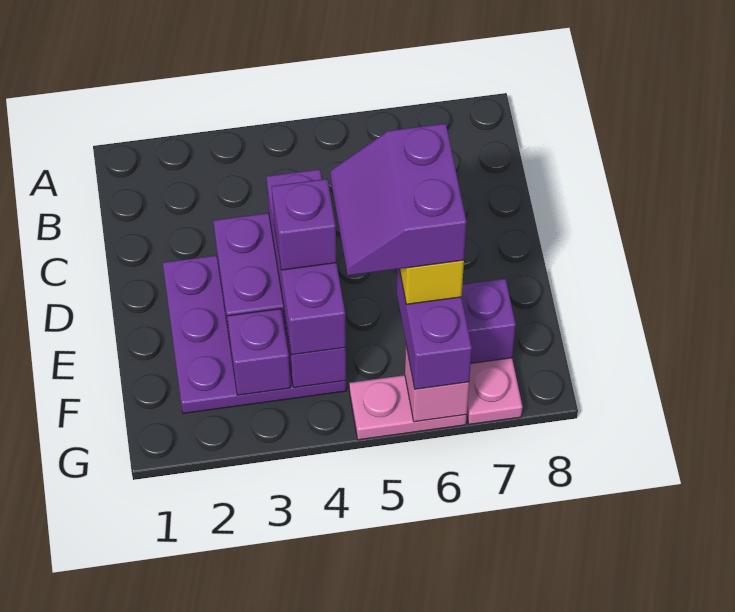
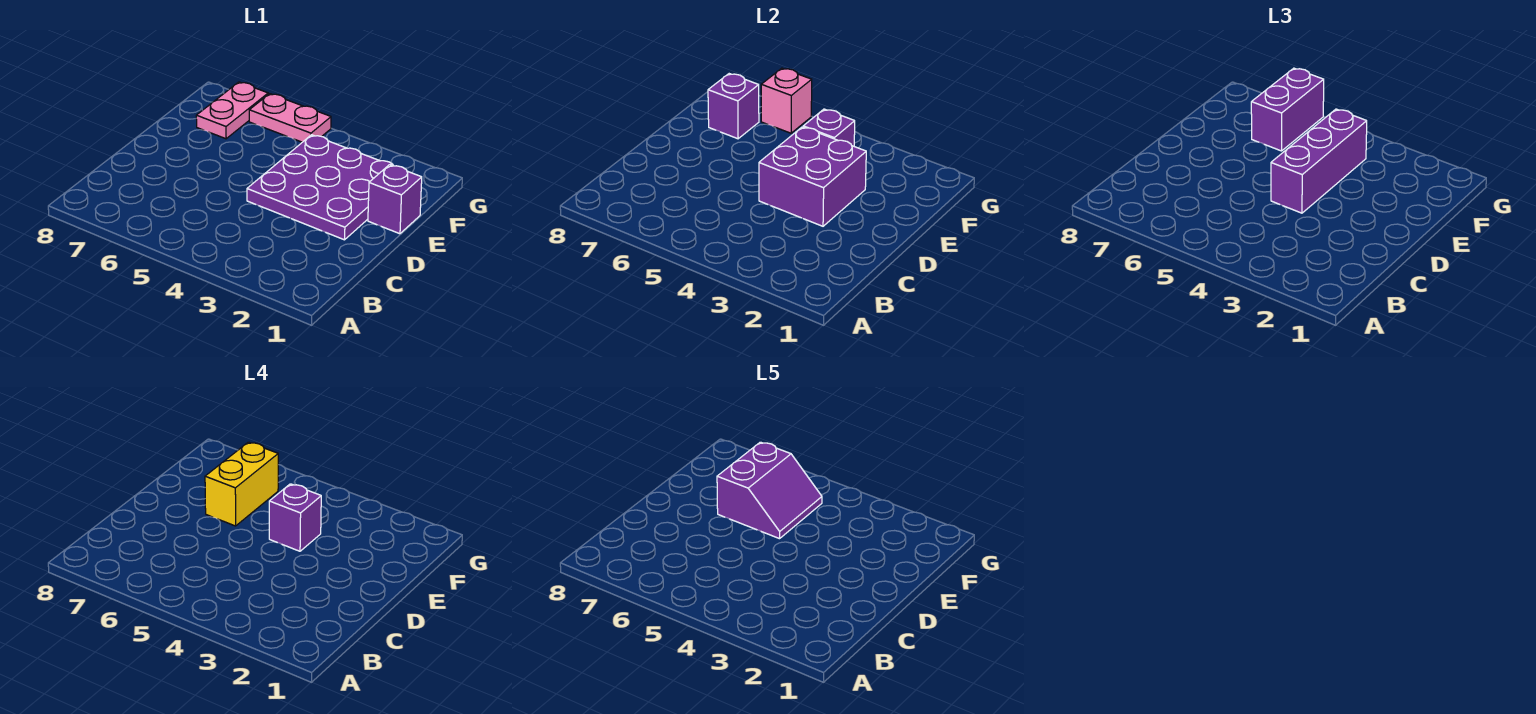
purple 1x1 brick [227,309,291,395] -> purple 1x1 brick moved to [368,165,422,234]

